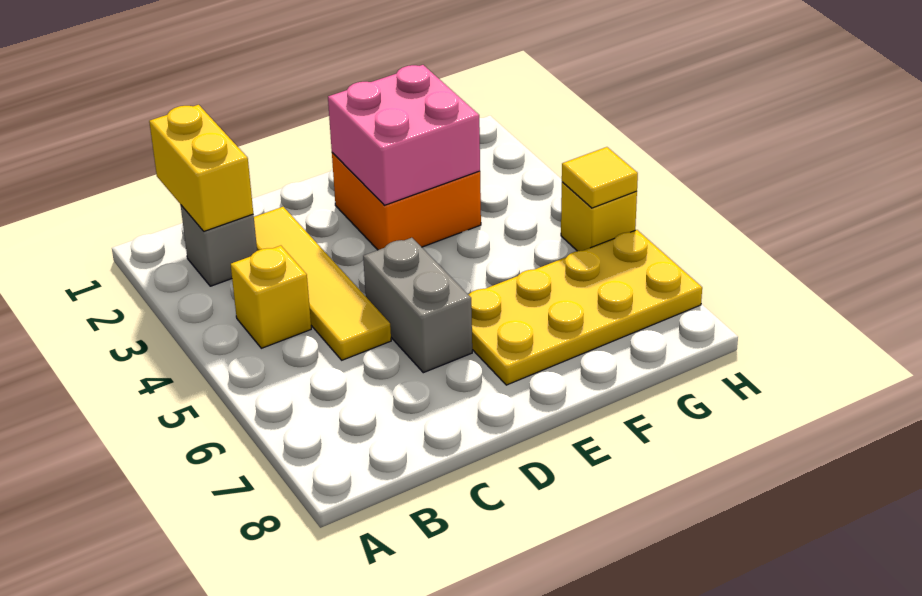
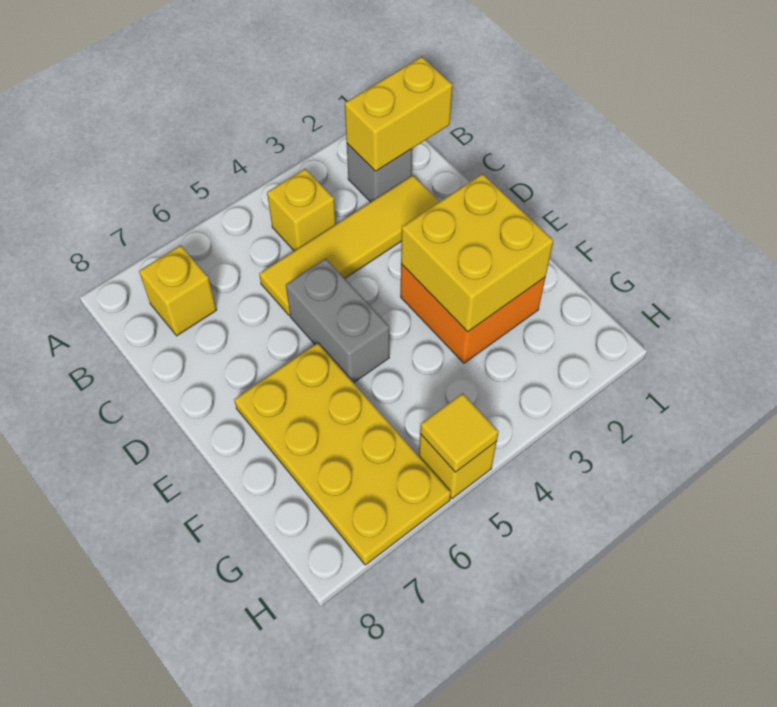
none -> yellow 1x1 brick [139,245,217,336]
grey 1x2 brick [363,238,472,373] -> grey 1x2 brick turned to [286,259,389,383]
pink 2x2 brick [328,65,480,205] -> yellow 2x2 brick [401,174,554,332]

